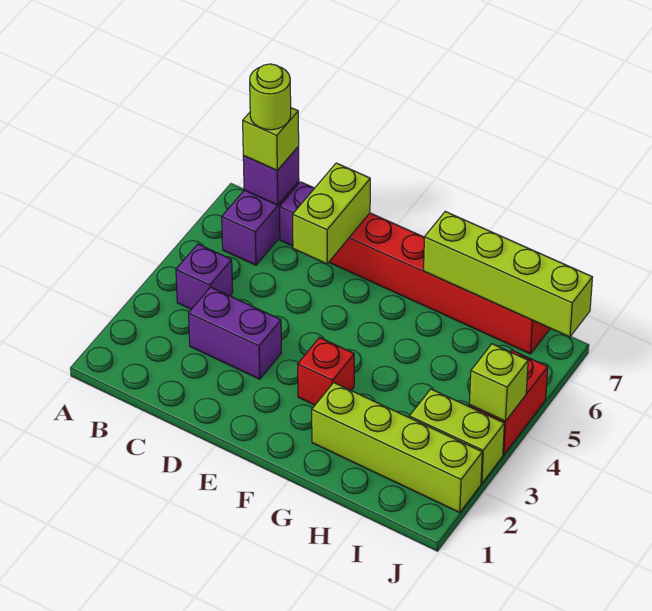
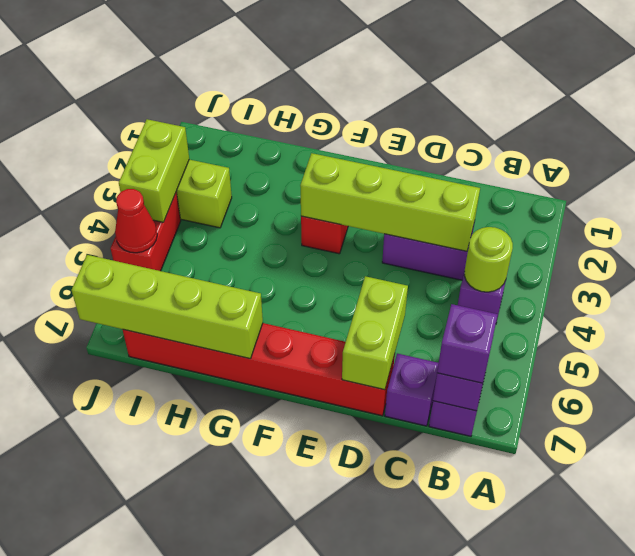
lime 1x1 brick [243,108,299,170] -> purple 1x1 brick [437,304,498,383]
lime 1x1 round brick [250,64,291,130] -> lime 1x1 round brick moved to [464,227,513,292]
lime 1x4 brick [312,383,482,513] -> lime 1x4 brick moved to [300,153,480,251]
lime 1x1 brick [469,344,528,421] -> lime 1x2 brick [119,119,189,222]
none -> red 1x1 cone [115,189,157,253]

